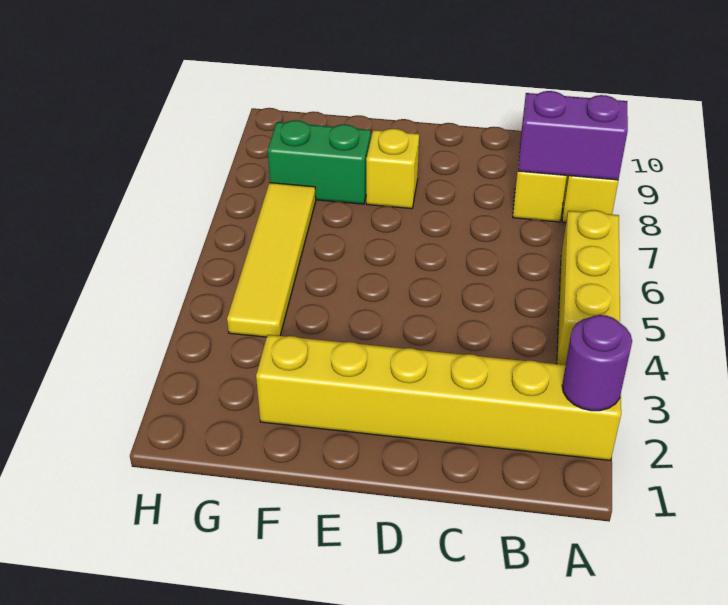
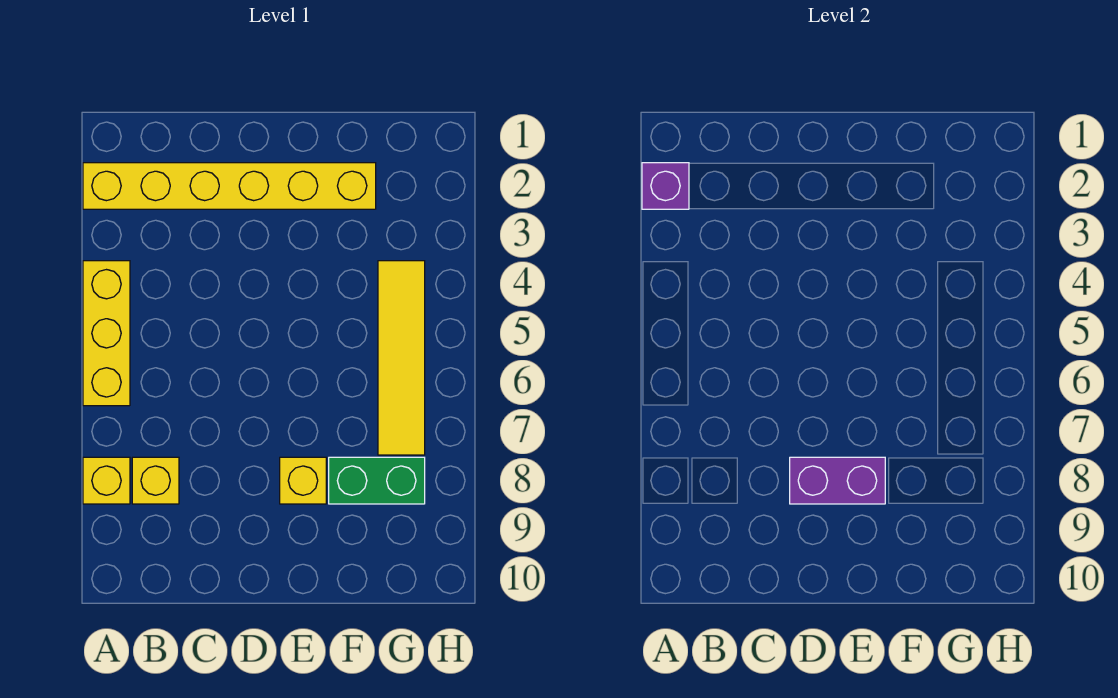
purple 1x1 round brick [562,315,632,411] -> purple 1x1 brick [642,163,689,209]
purple 1x2 brick [518,91,628,180] -> purple 1x2 brick moved to [790,457,885,504]

